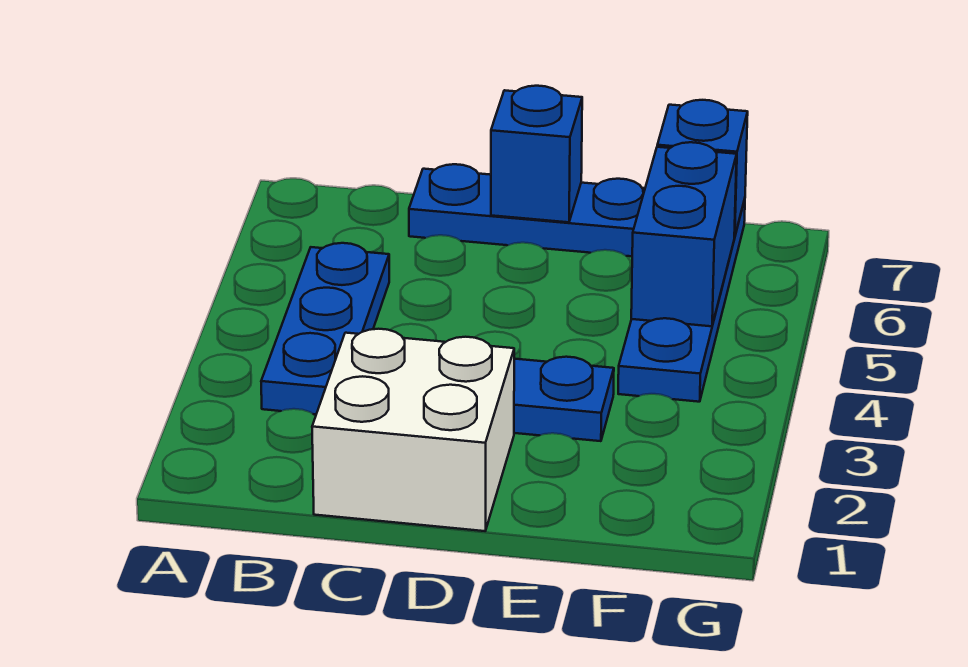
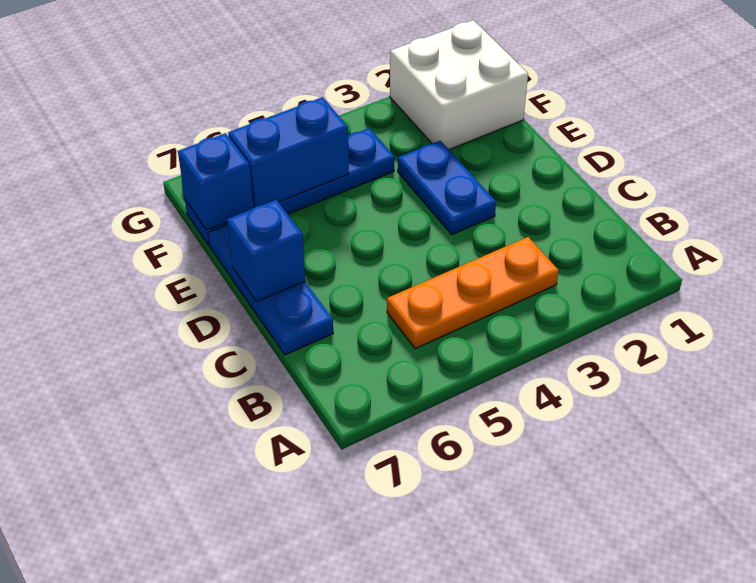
blue 1x3 plate [261,243,389,414] -> orange 1x3 plate [387,237,559,349]
white 2x2 brick [312,329,514,531] -> white 2x2 brick moved to [390,20,528,149]

